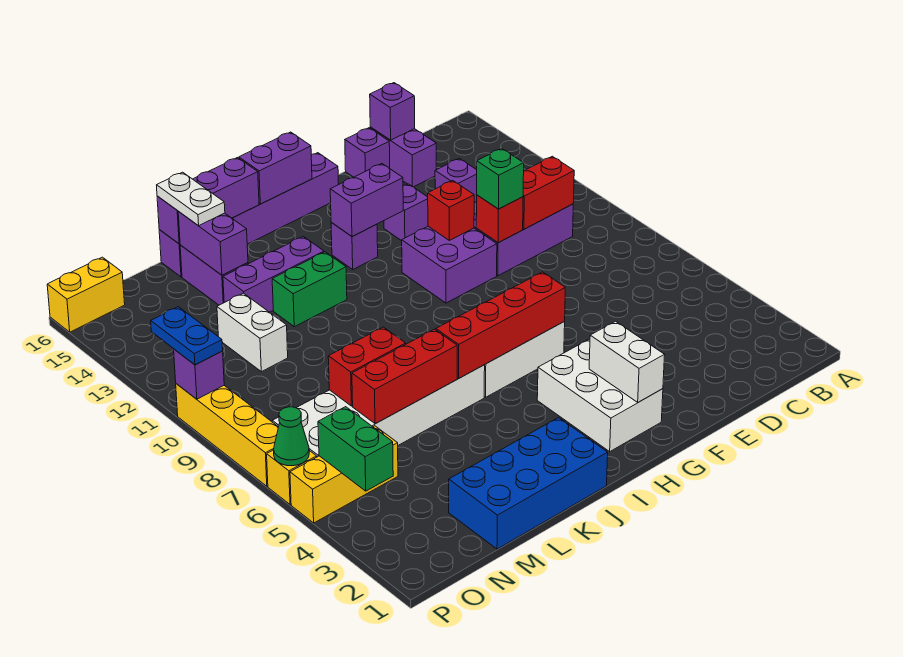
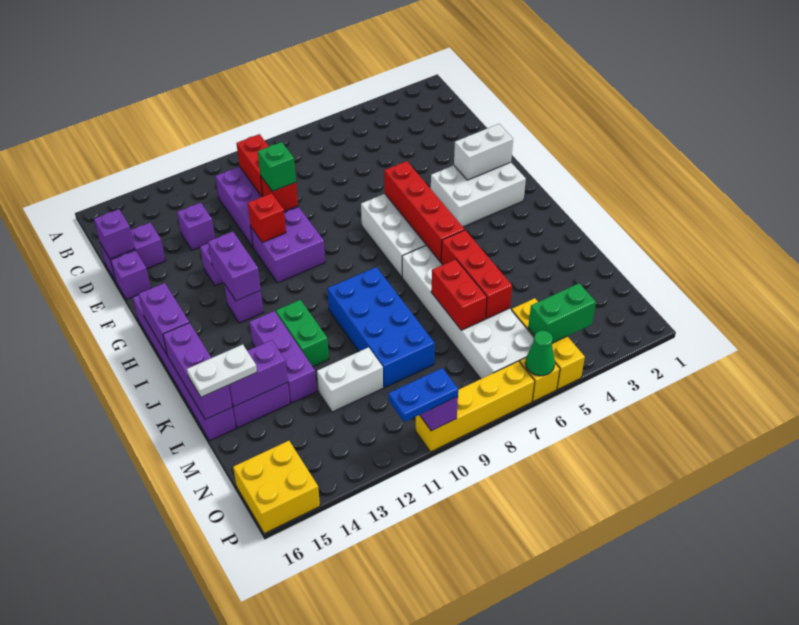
blue 2x4 brick [449,418,608,549] -> blue 2x4 brick moved to [327,267,435,388]
yellow 1x2 brick [47,257,125,332] -> yellow 2x2 brick [233,441,320,534]

